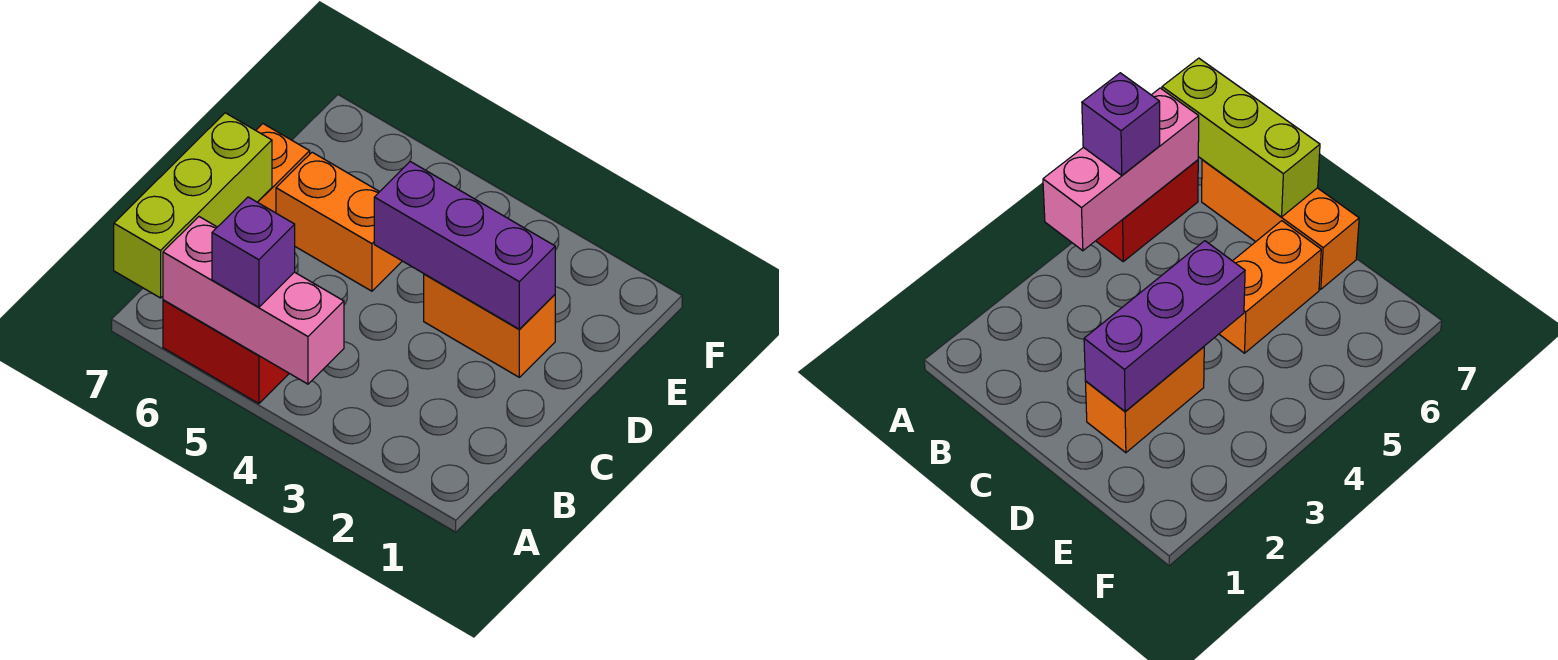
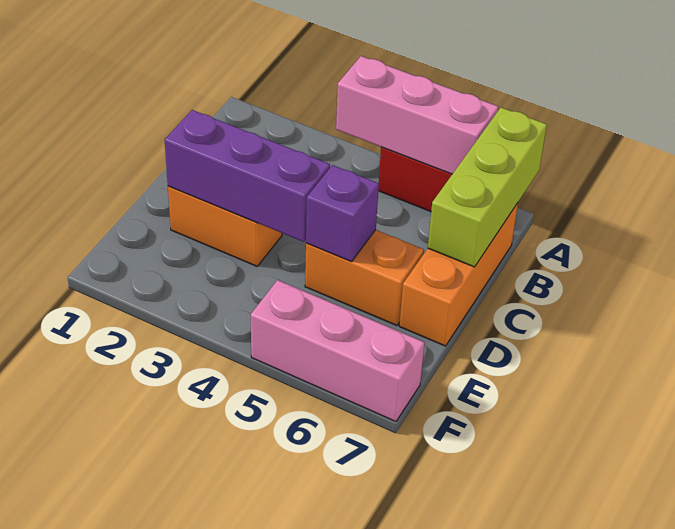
purple 1x1 brick [212,197,295,307] -> purple 1x1 brick moved to [306,165,379,262]
none -> pink 1x3 brick [251,280,424,422]

